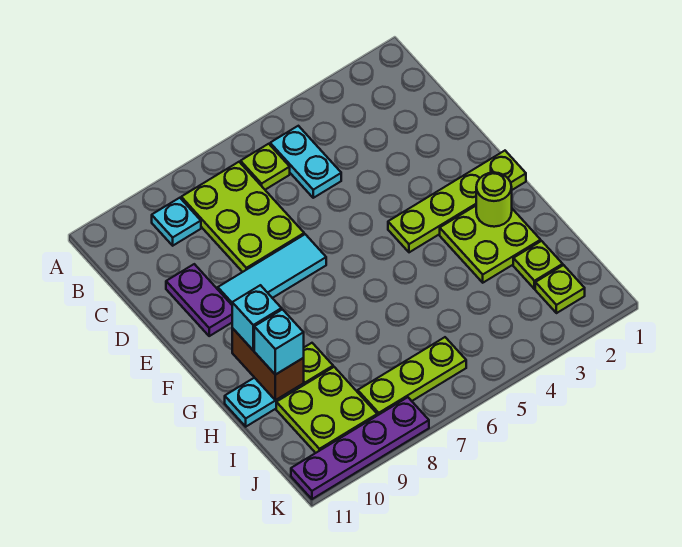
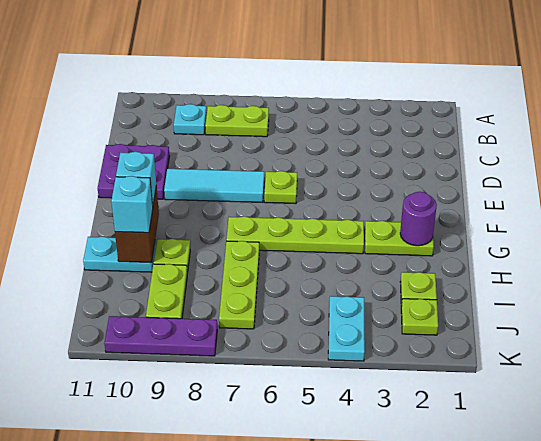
cyan 1x2 plate [270,126,341,198] -> cyan 1x2 plate moved to [328,296,365,361]
lime 1x1 plate [241,144,290,190] -> lime 1x1 plate moved to [264,171,297,204]
lime 2x3 plate [181,162,304,272] -> lime 1x2 plate [205,105,269,137]
purple 1x2 plate [166,264,232,336] -> purple 2x2 plate [98,144,169,199]
lime 1x4 plate [388,151,526,252] -> lime 1x4 plate moved to [226,216,364,254]
lime 2x2 plate [440,206,541,283] -> lime 1x2 plate [365,221,434,256]
lime 1x1 round brick [476,173,512,227] -> purple 1x1 round brick [400,192,437,246]
lime 2x2 plate [276,367,377,453] -> lime 1x2 plate [146,264,187,319]
lime 1x3 plate [358,337,466,415] -> lime 1x3 plate turned to [219,241,259,329]
purple 1x4 plate [291,397,429,499] -> purple 1x3 plate [104,316,217,356]

